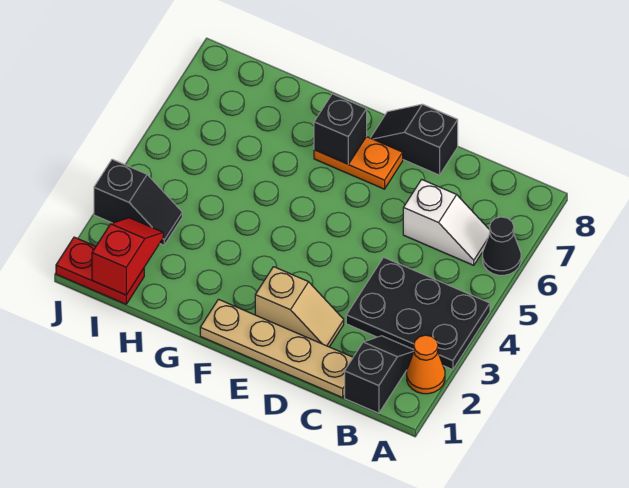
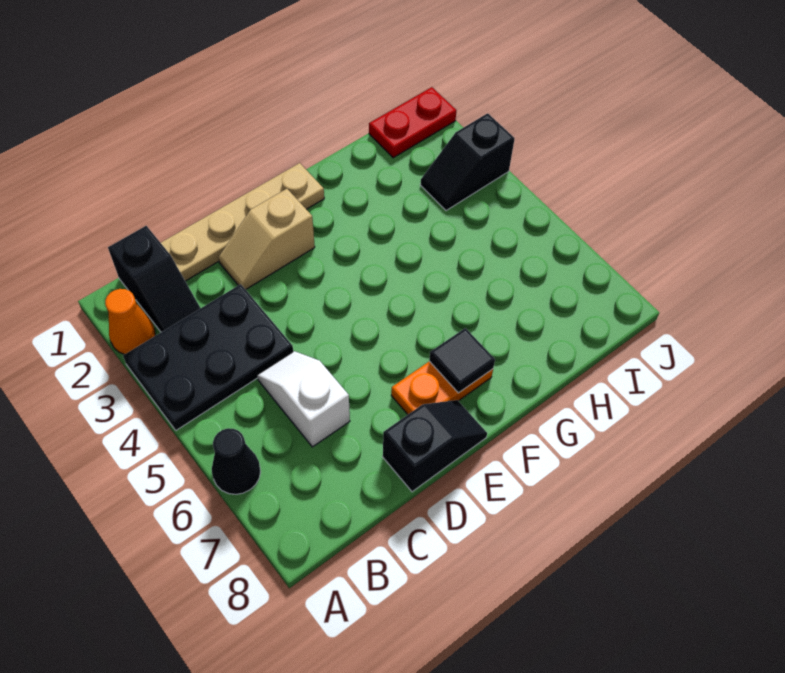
white 1x2 slope [403,179,490,265] -> white 1x2 slope turned to [257,351,350,447]
black 1x1 brick [314,94,367,164] -> black 1x1 tile [429,328,495,393]
red 1x2 slope [92,218,163,295] -> none

